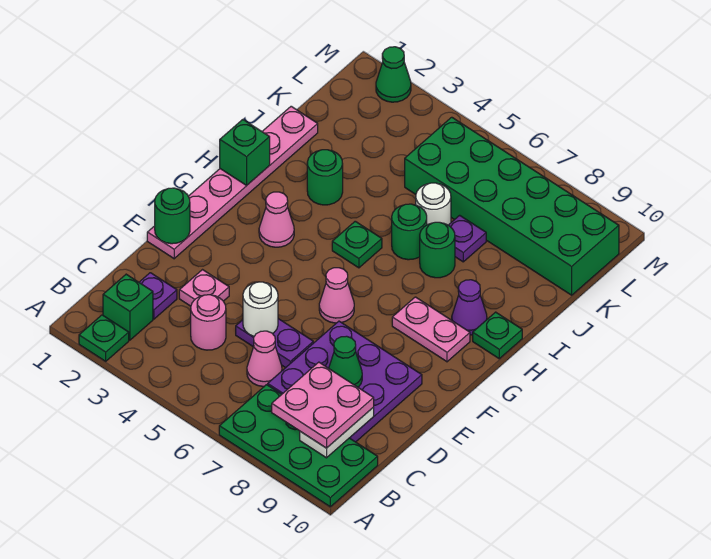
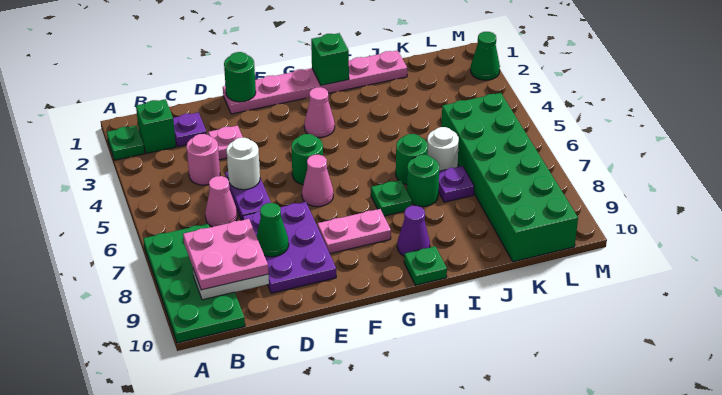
purple 3x3 plate [268,321,422,442] -> purple 2x3 plate [243,202,336,293]
pink 1x2 plate [392,297,470,362] -> pink 1x2 plate turned to [318,209,391,254]
green 1x1 plate [332,221,382,268] -> green 1x1 plate moved to [371,180,412,216]
green 1x1 round brick [307,150,343,205] -> green 1x1 round brick moved to [291,134,323,185]

